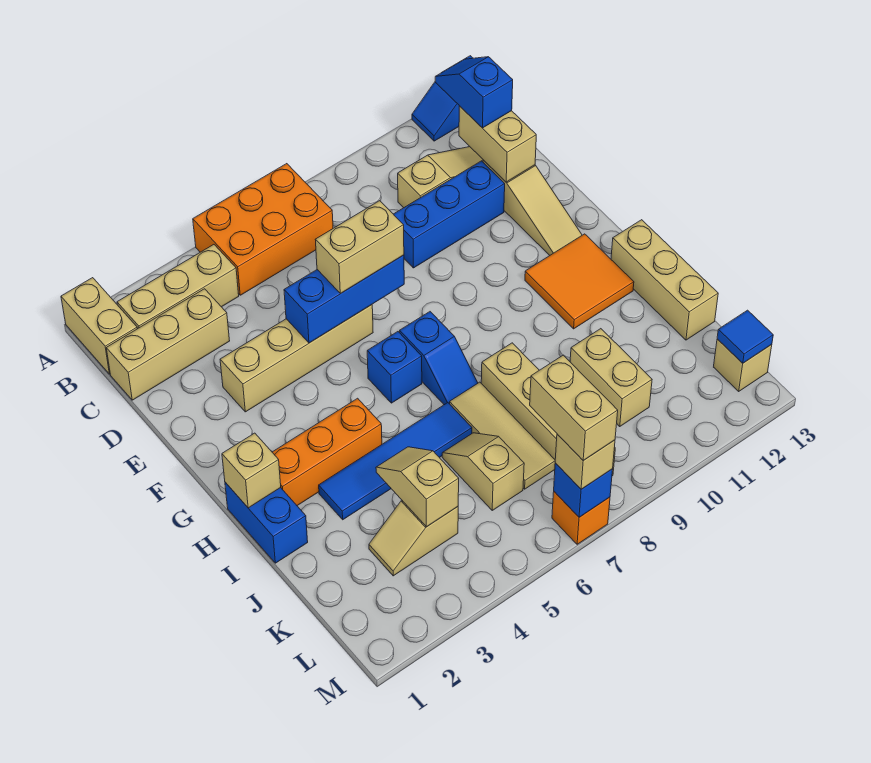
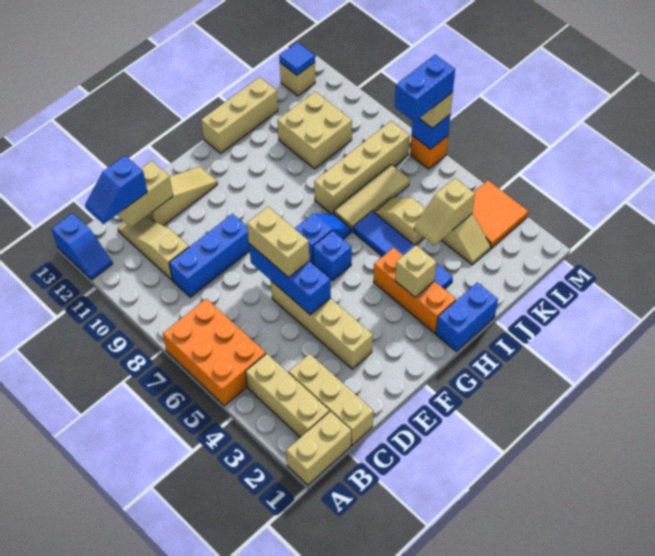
blue 1x3 brick [394,161,505,268] -> blue 1x3 brick turned to [169,214,250,297]
orange 2x2 tile [525,234,634,329] -> orange 2x2 tile moved to [472,180,528,248]
tan 1x1 brick [222,433,281,508] -> tan 1x1 brick moved to [395,245,437,297]
tan 1x2 slope [442,433,524,510] -> tan 1x2 slope turned to [374,198,426,245]
tan 1x2 brick [570,329,652,426] -> tan 2x2 brick [277,92,352,169]
tan 1x2 brick [530,355,618,461] -> blue 1x2 brick [395,55,455,122]

